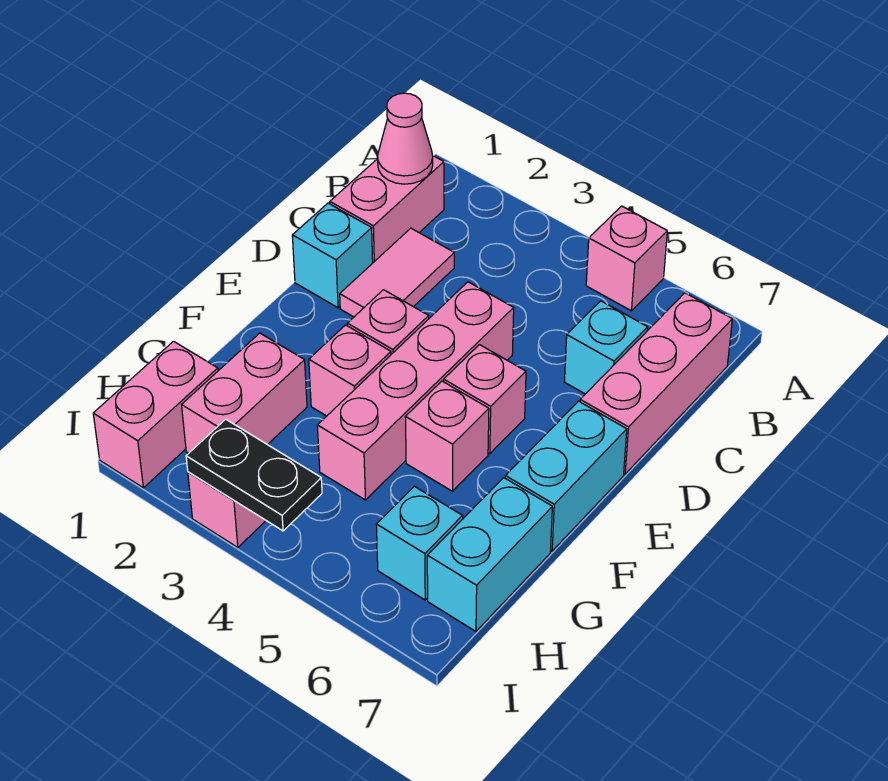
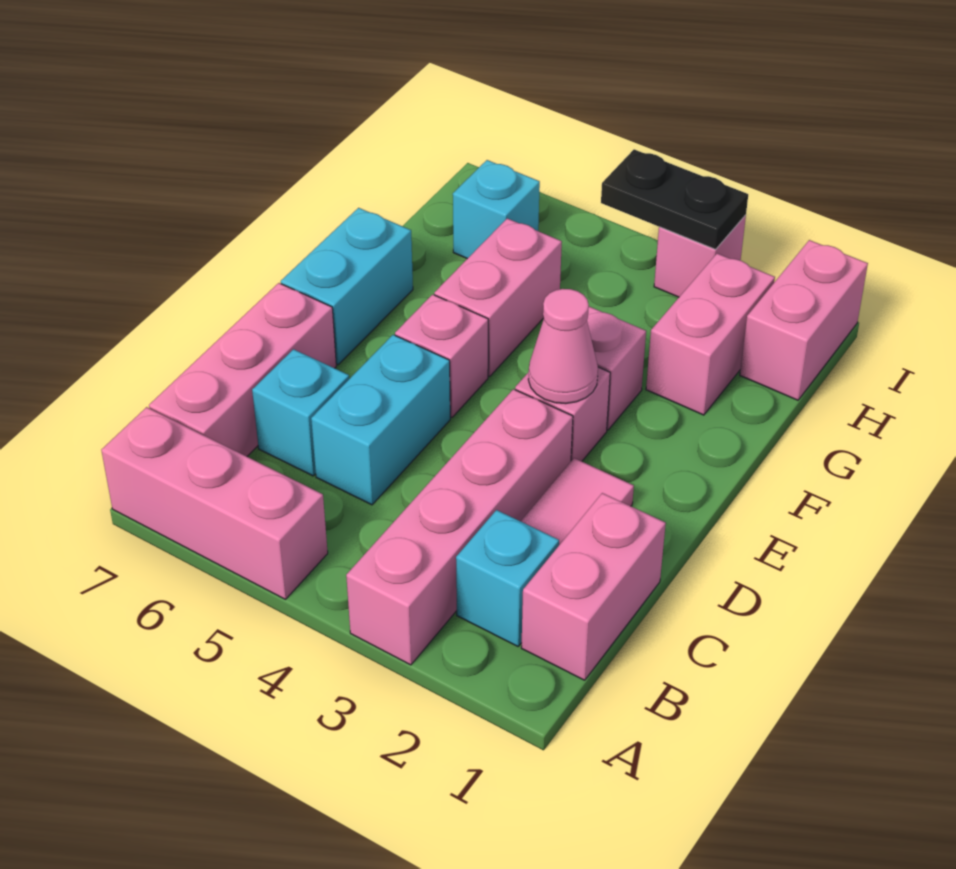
pink 1x1 brick [586,206,667,311] -> pink 1x3 brick [101,407,328,599]
pink 1x1 cone [377,93,433,184] -> pink 1x1 cone moved to [528,289,598,404]
cyan 1x1 brick [292,203,373,308] -> cyan 1x1 brick moved to [456,510,559,646]
pink 1x4 brick [317,282,514,500] -> pink 1x4 brick moved to [346,389,573,665]
pink 1x1 brick [405,381,489,491] -> pink 1x2 brick [434,218,562,377]
cyan 1x2 brick [427,478,552,631] -> cyan 1x2 brick moved to [311,335,450,505]

